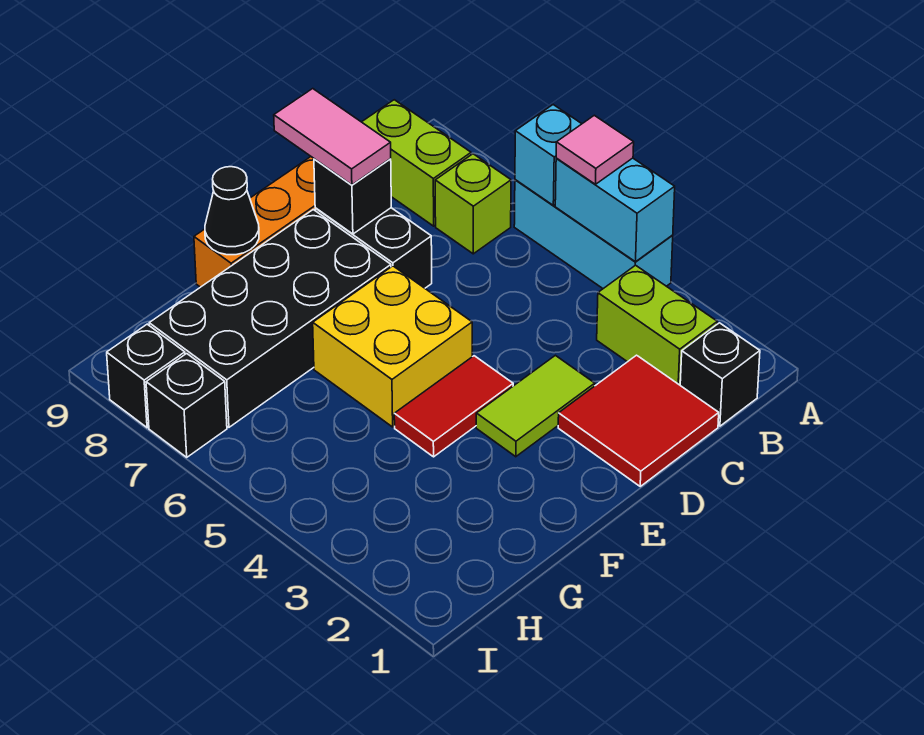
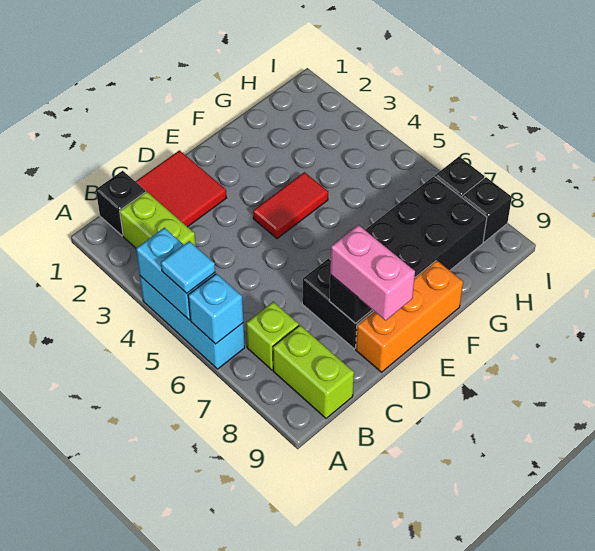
pink 1x1 tile [556,115,634,184] -> cyan 1x1 tile [161,241,215,293]
lime 1x2 tile [476,355,595,457] -> none
pink 1x2 tile [274,89,391,185] -> pink 1x2 brick [330,225,415,320]
yellow 2x2 brick [313,266,472,427] -> none
black 1x1 cone [205,167,259,255] -> none

